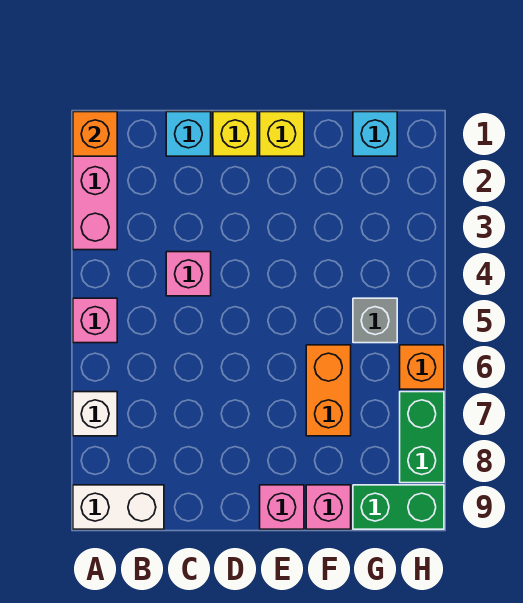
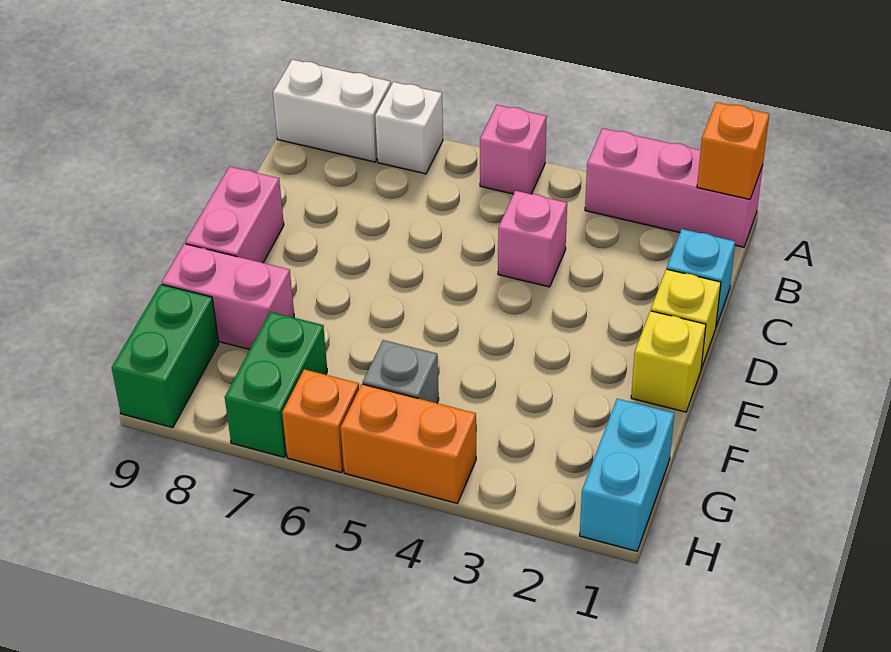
white 1x2 brick [73,485,164,529] -> white 1x2 brick turned to [273,60,391,162]
pink 1x1 brick [260,485,304,529] -> pink 1x2 brick [185,166,284,263]
orange 1x2 brick [306,345,351,436] -> orange 1x2 brick moved to [341,384,476,503]
pink 1x1 brick [306,485,351,529] -> pink 1x2 brick [162,244,294,349]
cyan 1x1 brick [353,112,397,156] -> cyan 1x2 brick [580,399,674,551]
green 1x2 brick [400,392,444,483] -> green 1x2 brick turned to [225,312,327,457]

